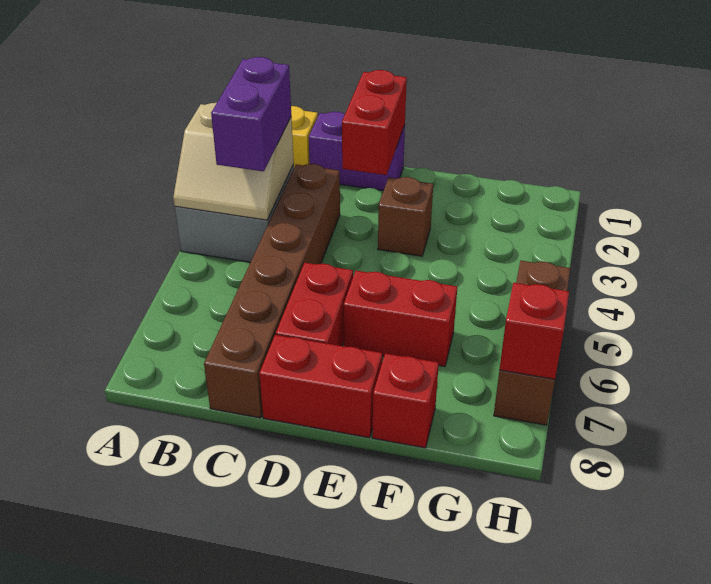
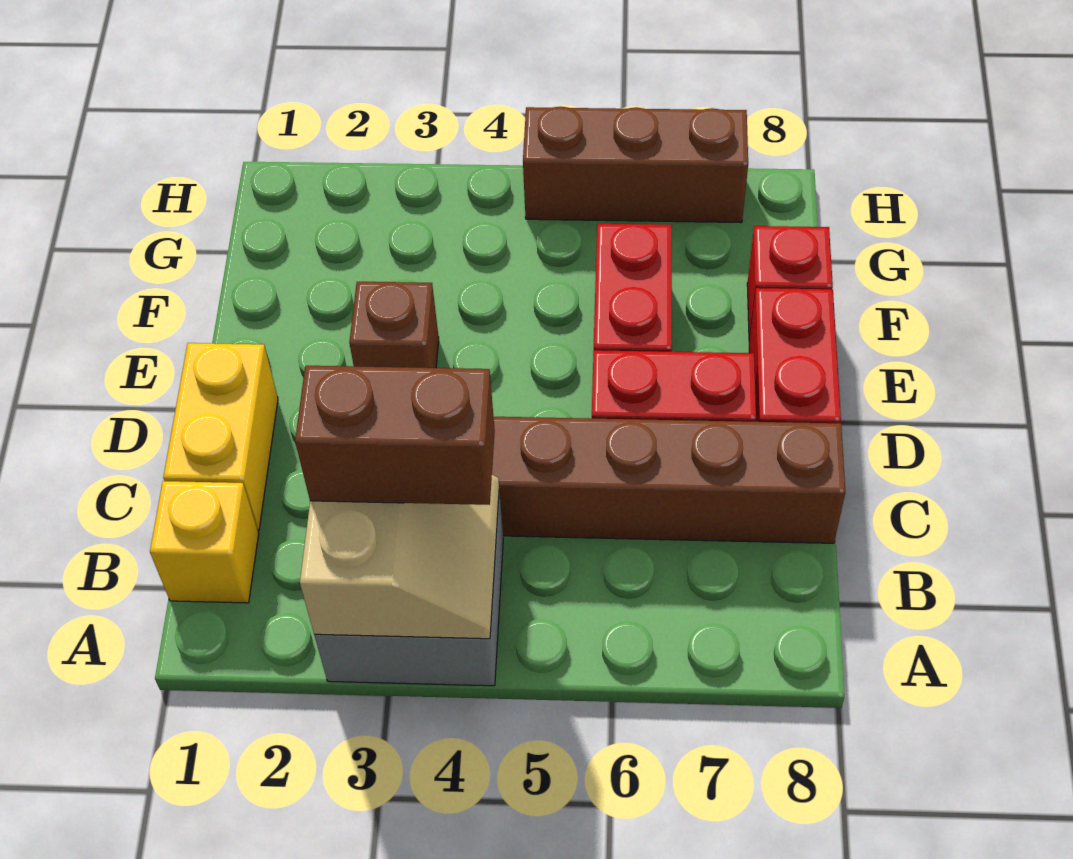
purple 1x2 brick [211,57,291,171] -> brown 1x2 brick [295,366,495,505]
purple 1x2 brick [309,112,405,191] -> yellow 1x2 brick [163,343,278,530]
red 1x2 brick [342,70,407,175] -> none
red 1x1 brick [500,283,569,379] -> none

